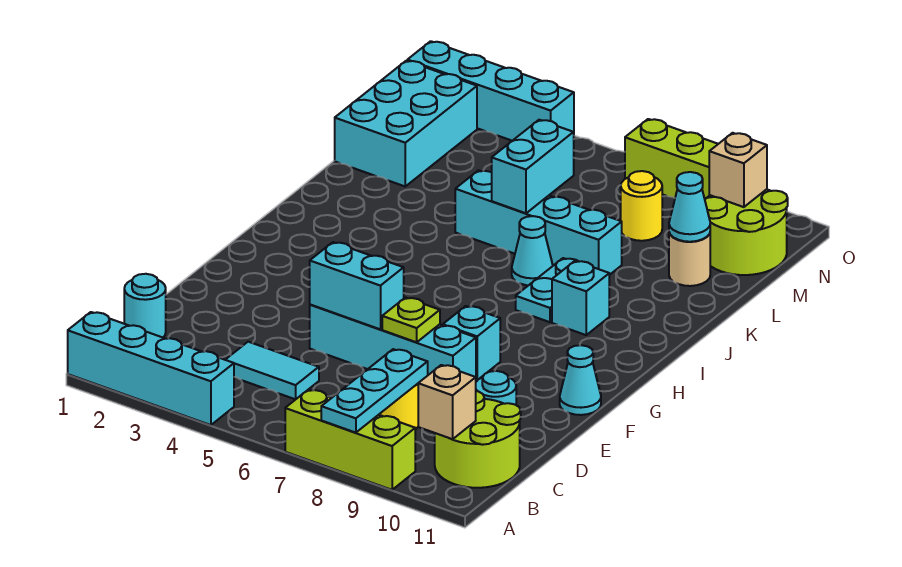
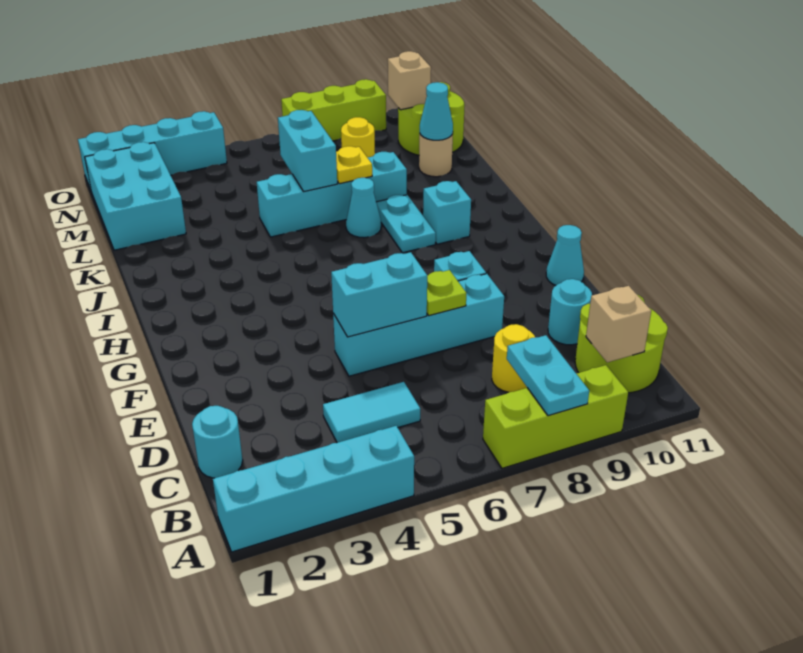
cyan 1x3 plate [321,349,428,433] -> cyan 1x2 plate [507,335,589,416]
none -> yellow 1x1 plate [336,146,372,184]

